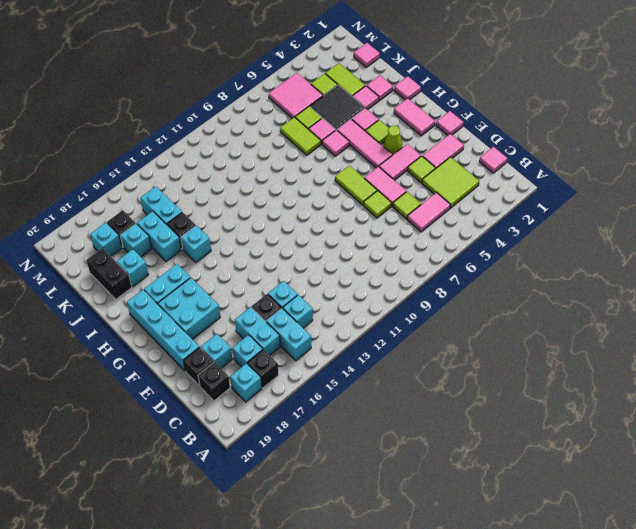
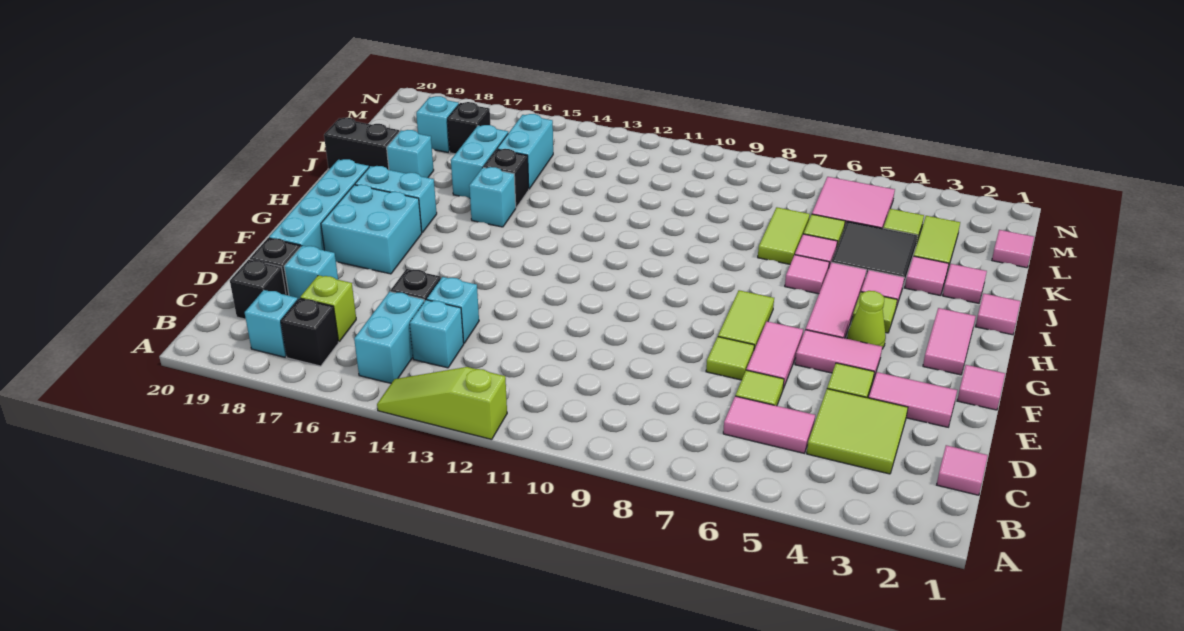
none -> lime 1x3 slope [377,367,507,439]
cyan 1x2 brick [235,307,280,355] -> none
cyan 1x1 brick [233,335,263,367] -> lime 1x1 brick [300,275,356,342]
black 1x2 brick [86,248,132,299] -> black 1x2 brick turned to [324,118,400,170]
cyan 1x1 brick [120,224,152,257] -> none

